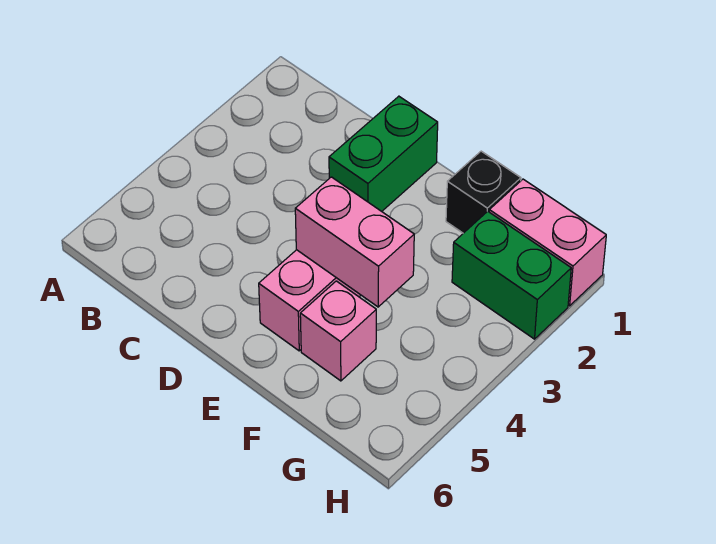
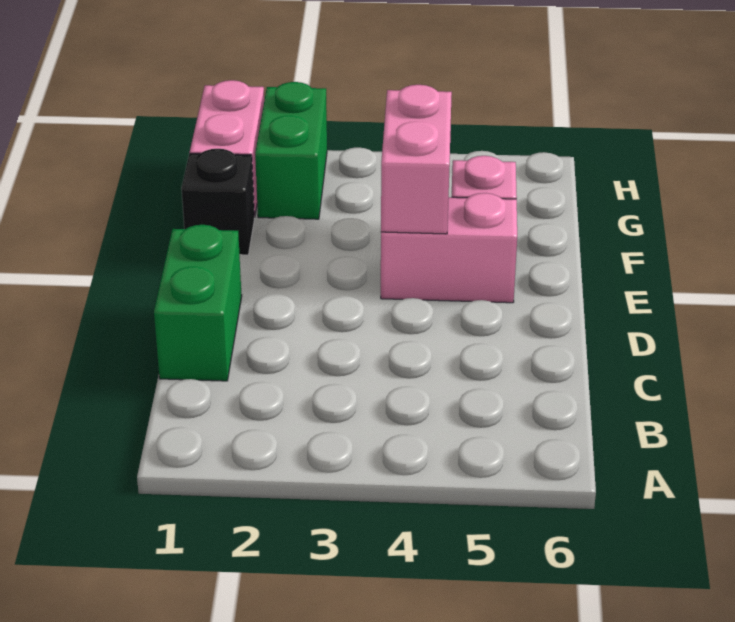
green 1x2 brick [329,96,438,211] -> green 1x2 brick turned to [154,225,242,381]

